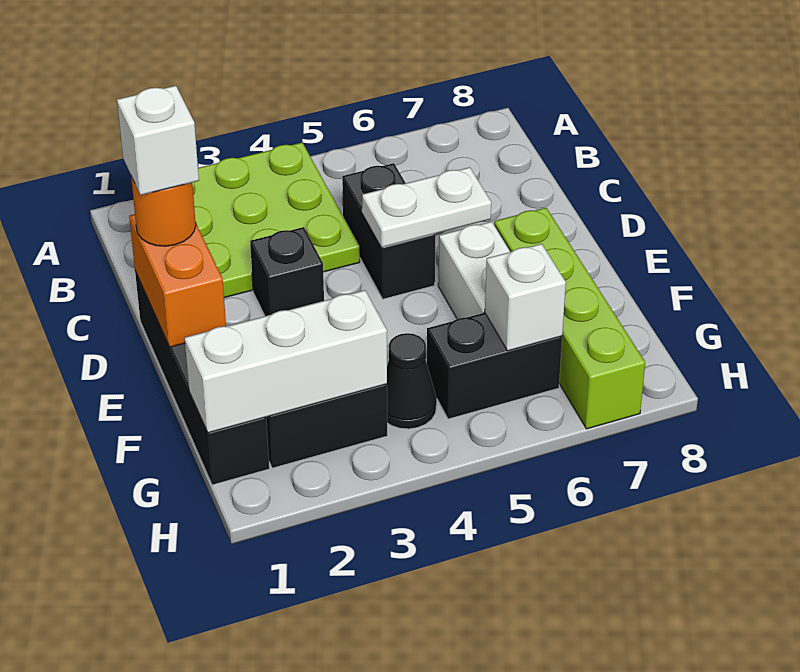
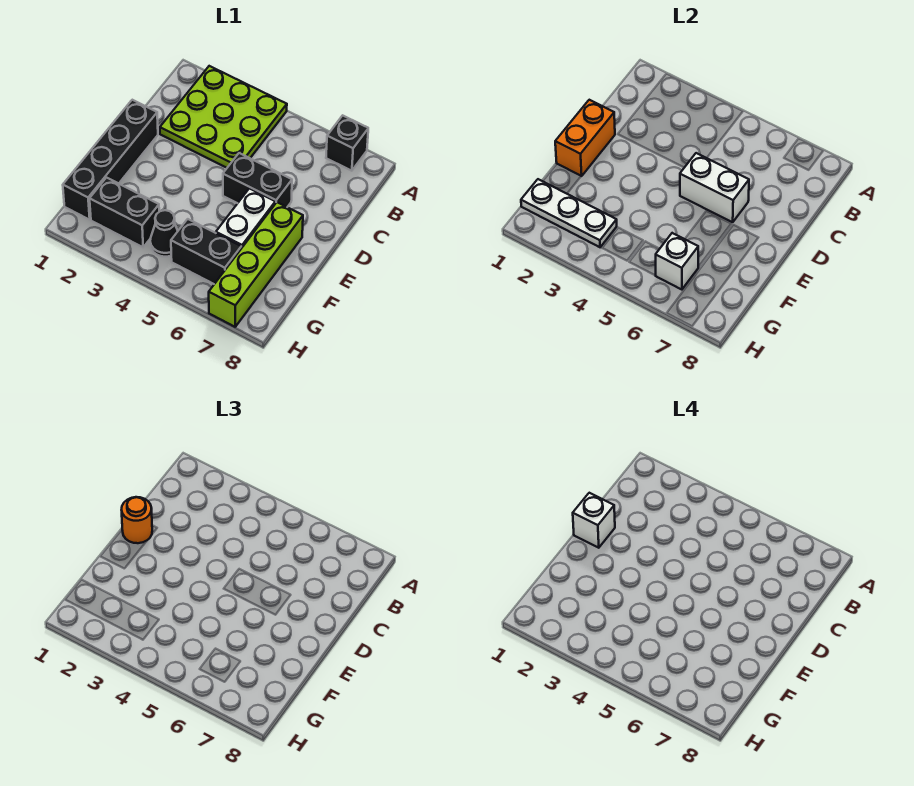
black 1x2 brick [342,163,436,299] -> black 1x2 brick turned to [223,153,292,207]
black 1x1 brick [250,227,324,316] -> black 1x1 brick moved to [326,115,368,171]
white 1x2 plate [362,167,491,247] -> white 1x2 brick [680,153,749,222]
white 1x3 brick [185,290,387,433] -> white 1x3 plate [521,179,617,247]

